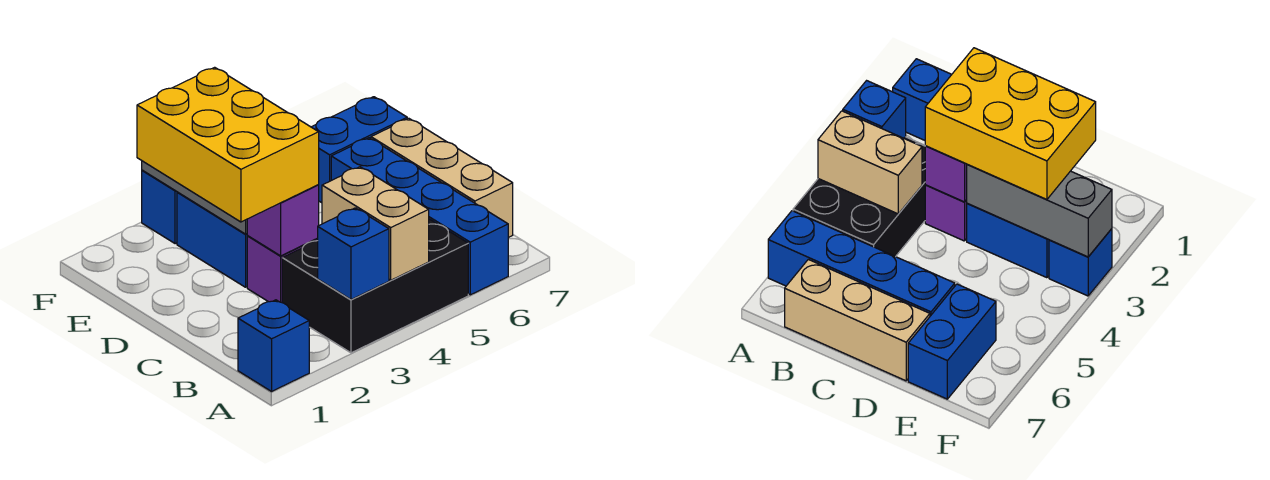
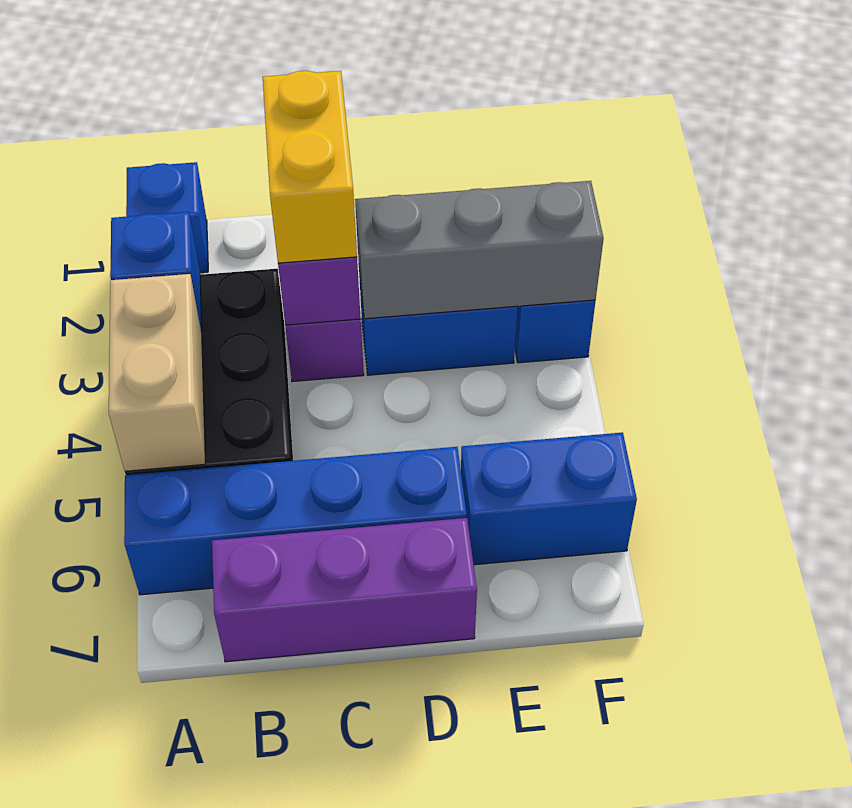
tan 1x2 brick [322,167,429,280] -> tan 1x2 brick turned to [109,274,205,471]
tan 1x3 brick [371,118,513,238] -> purple 1x3 brick [212,518,477,662]
yellow 2x3 brick [137,67,319,222] -> yellow 1x2 brick [263,71,357,263]
blue 1x2 brick [312,97,407,203] -> blue 1x2 brick turned to [461,432,637,565]

